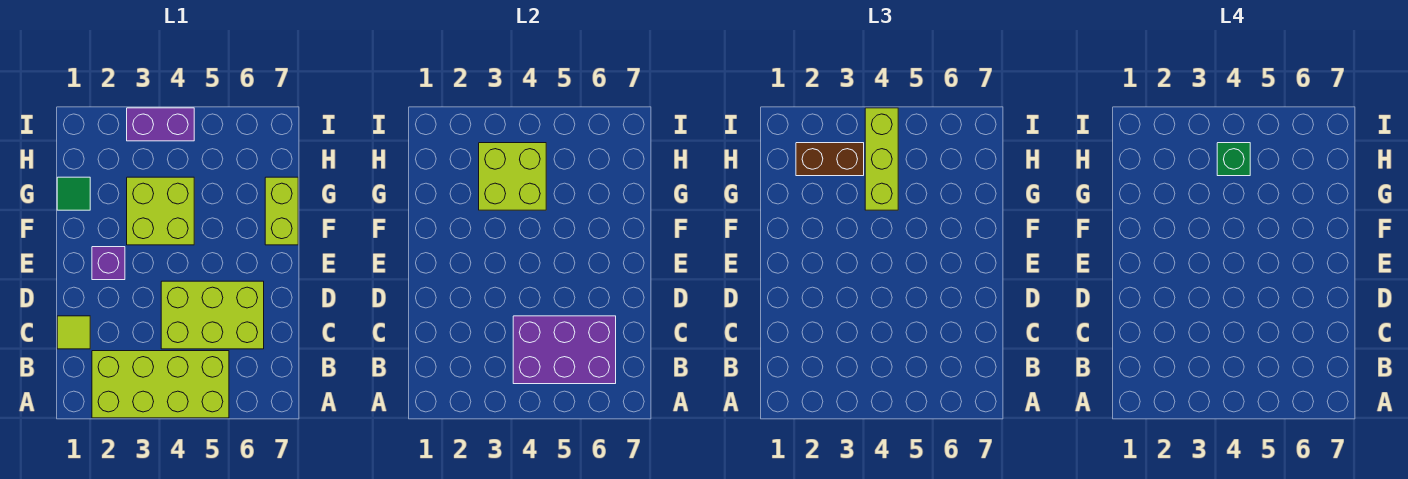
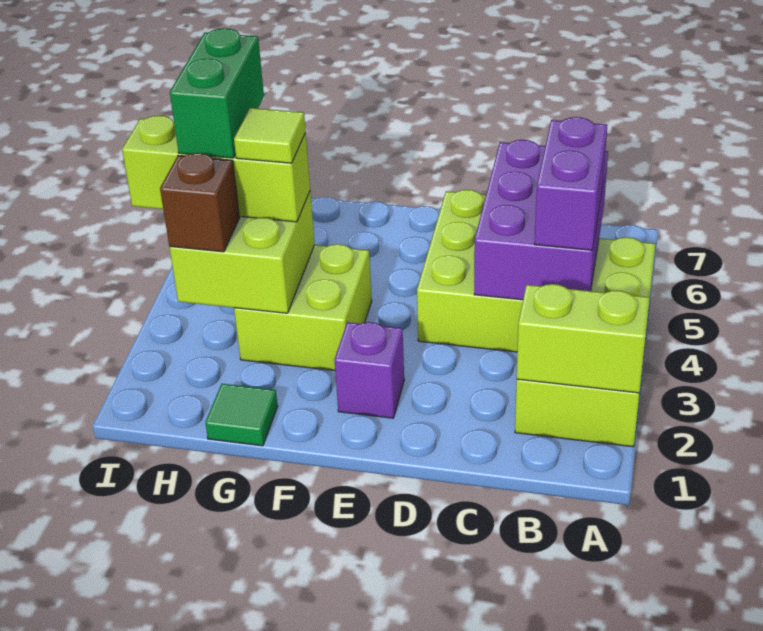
lime 1x1 tile [57,316,90,349] -> lime 1x1 tile moved to [234,108,306,163]
lime 1x2 brick [265,177,298,245] -> lime 1x2 brick moved to [517,284,650,393]
brown 1x2 brick [796,143,864,176] -> brown 1x1 brick [160,153,239,252]
green 1x1 brick [1217,143,1250,176] -> green 1x2 brick [170,28,264,158]
purple 1x2 brick [127,108,194,141] -> purple 1x2 brick moved to [535,117,607,250]

